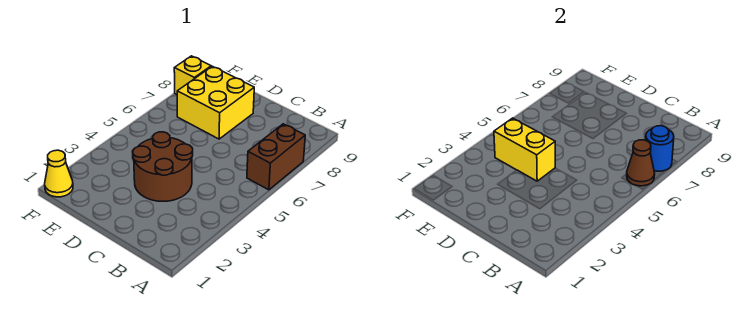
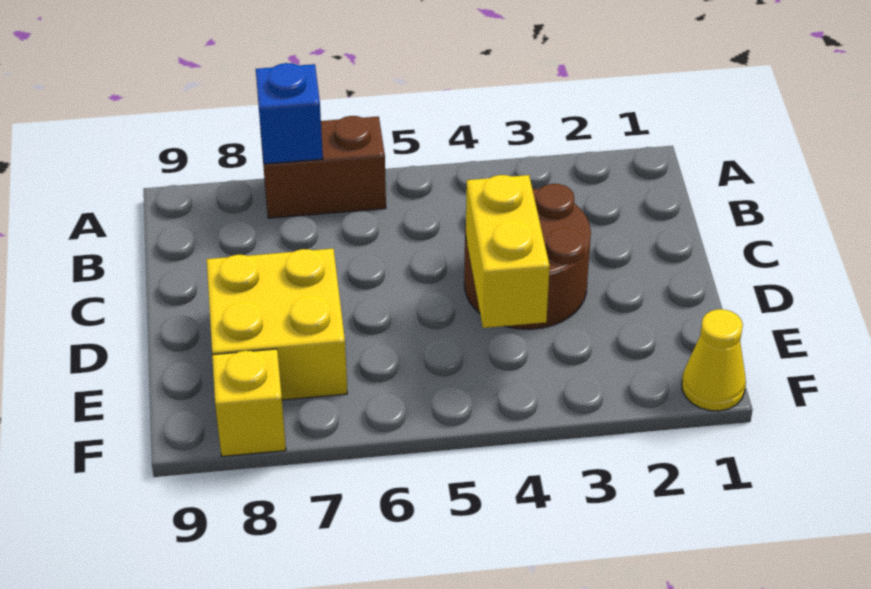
brown 1x1 cone [627,140,655,186] -> none
blue 1x1 round brick [646,126,674,171] -> blue 1x1 brick [256,63,323,164]

